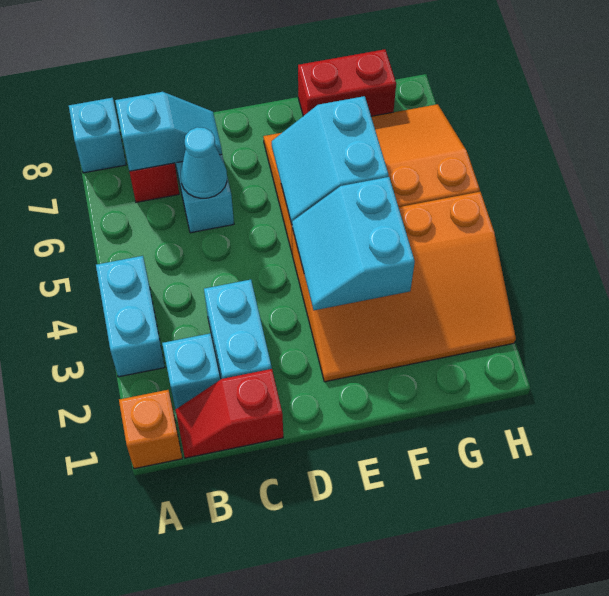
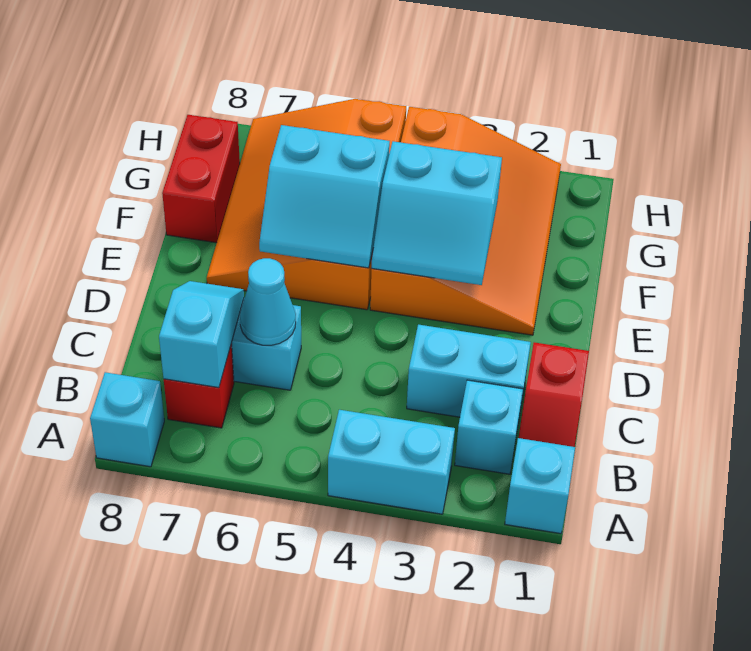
orange 1x1 brick [119,390,182,469] -> cyan 1x1 brick [505,438,575,534]

